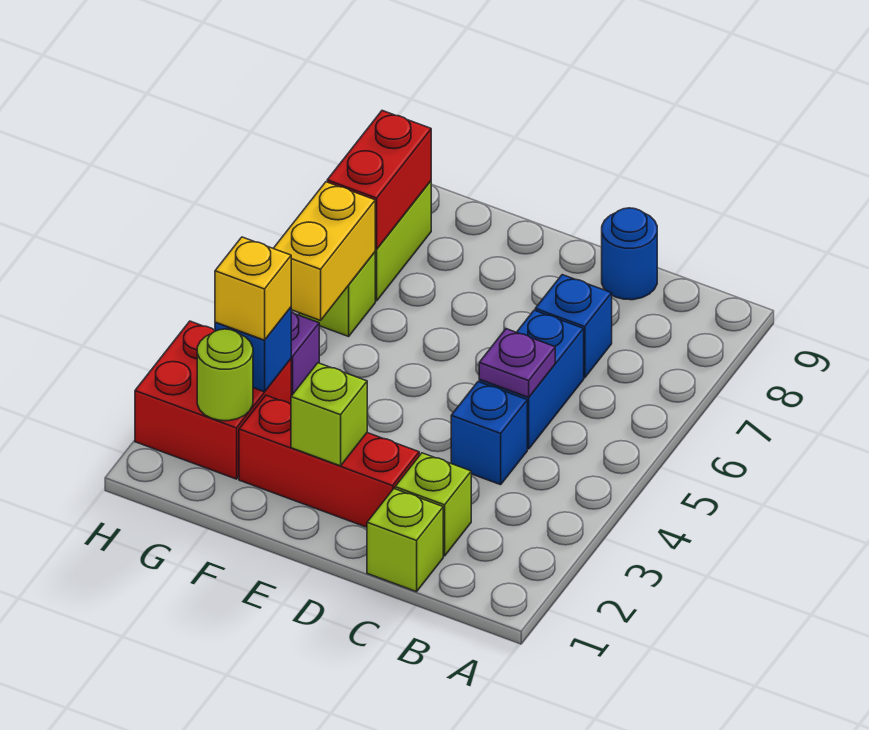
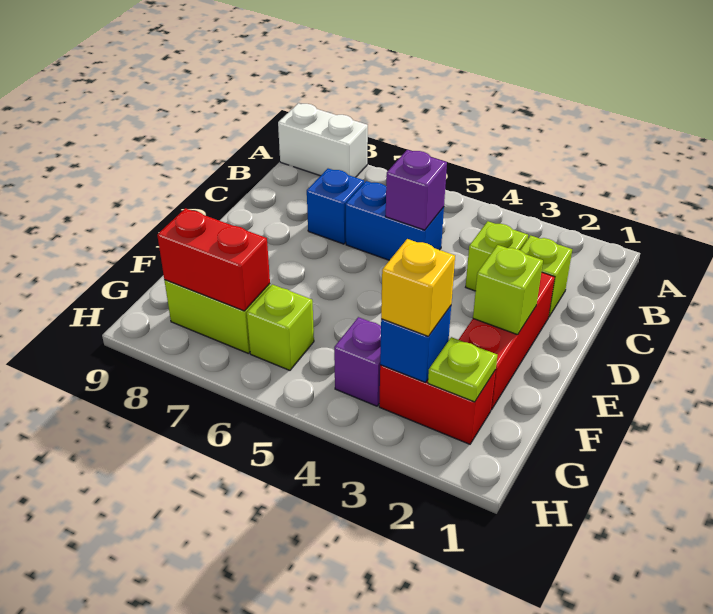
none -> white 1x2 brick [278,103,368,177]
lime 1x1 brick [367,489,443,592] -> lime 1x1 brick moved to [466,221,528,291]
blue 1x1 brick [451,382,527,485] -> none
purple 1x1 plate [479,329,555,397] -> purple 1x1 brick [386,150,447,230]
blue 1x1 round brick [602,208,657,300] -> none
red 2x2 brick [135,321,291,479] -> red 1x2 brick [379,365,496,444]
lime 1x1 round brick [197,329,253,421] -> lime 1x1 plate [428,337,497,402]
yellow 1x2 brick [273,182,375,320] -> none

